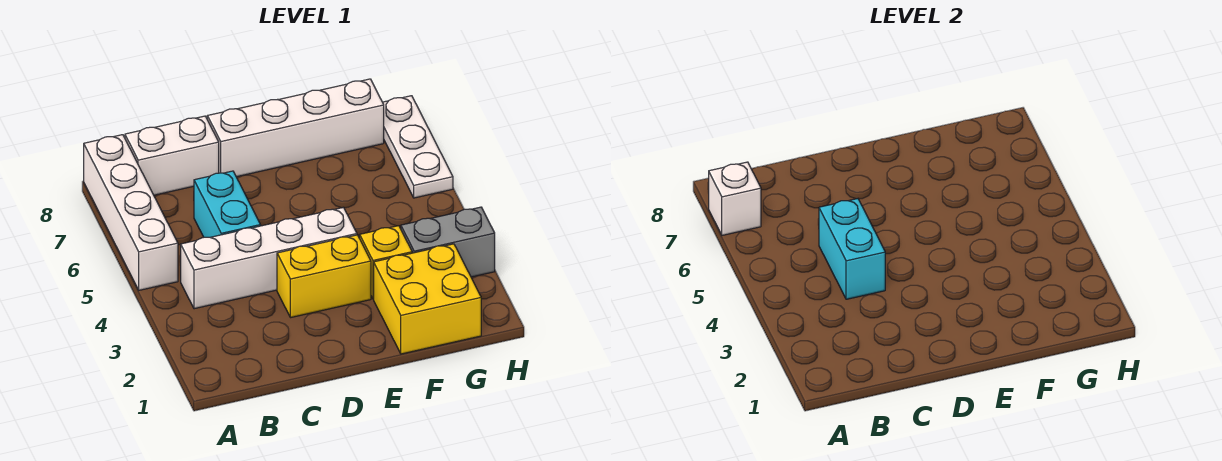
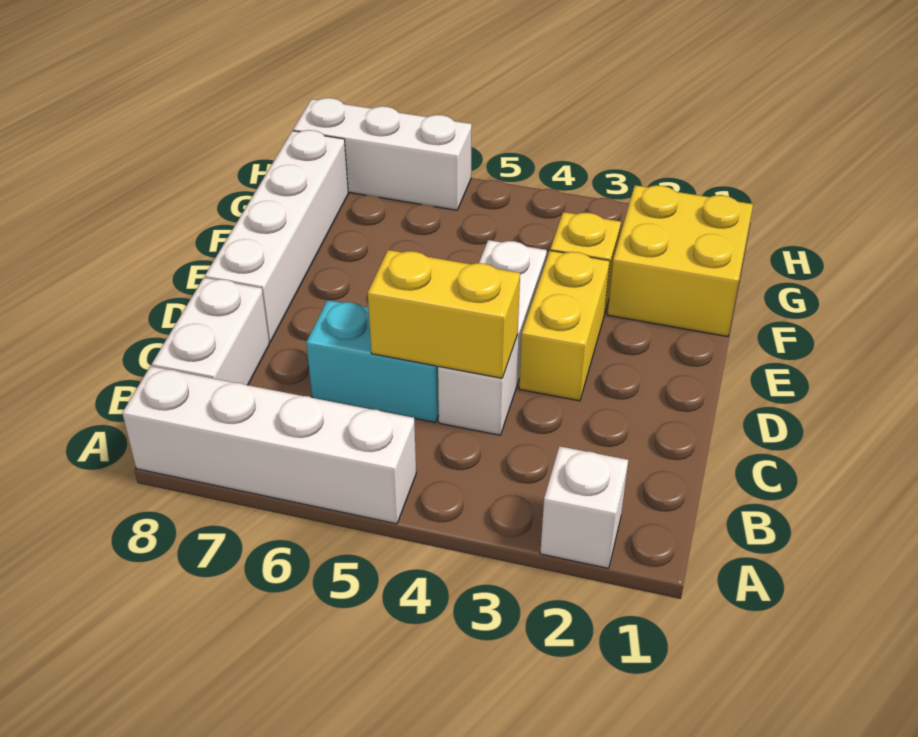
white 1x1 brick [709,162,761,235] -> white 1x1 brick moved to [540,446,628,568]
white 1x4 brick [181,207,357,309] -> white 1x3 brick [438,240,547,435]
cyan 1x2 brick [819,199,885,299] -> yellow 1x2 brick [368,250,520,378]
grey 1x2 brick [401,207,495,277] -> none
white 1x3 plate [383,96,453,198] -> white 1x3 brick [293,98,472,210]

